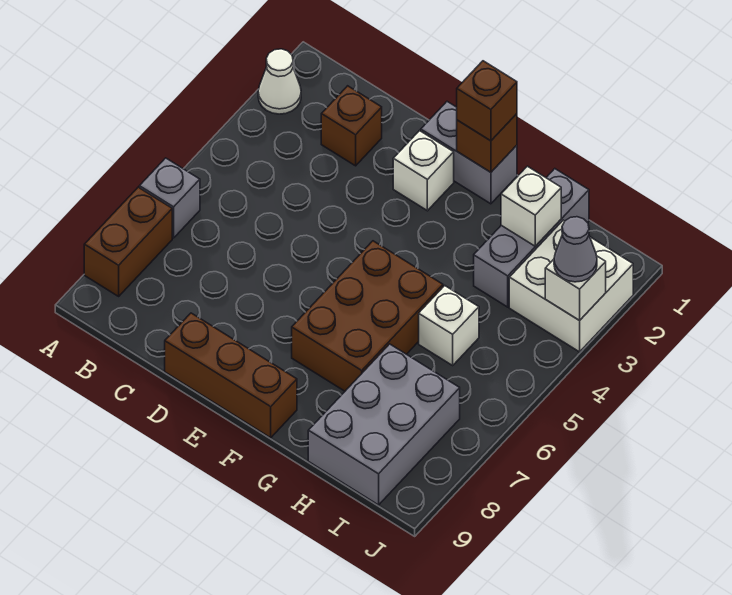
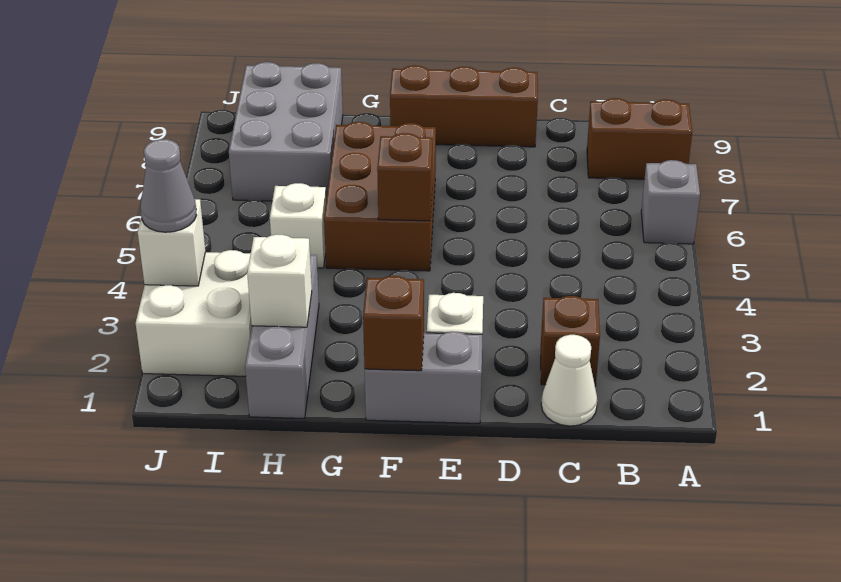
white 1x1 cone [258,49,301,114] -> white 1x1 cone moved to [541,335,597,426]
brown 1x2 brick [84,187,172,296] -> brown 1x2 brick turned to [587,98,692,179]
brown 1x1 brick [457,61,517,141] -> brown 1x1 brick moved to [377,133,432,221]

